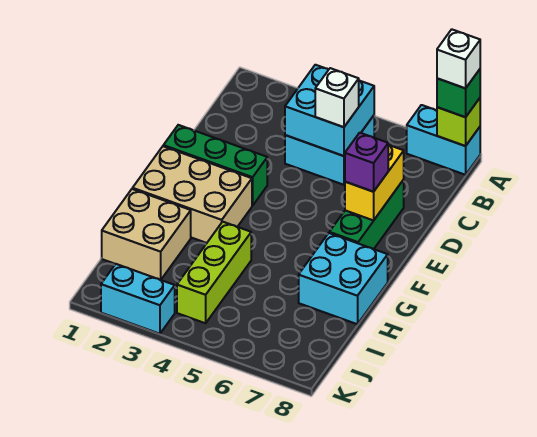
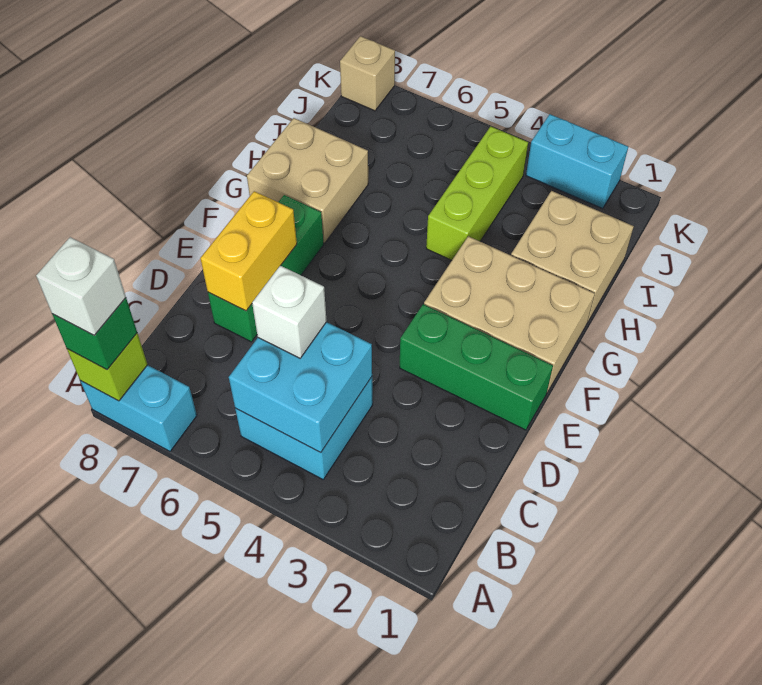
purple 1x1 brick [345,133,388,192] -> none
cyan 2x2 brick [299,233,388,324] -> tan 2x2 brick [247,118,368,243]
none -> tan 1x1 brick [340,36,395,111]

